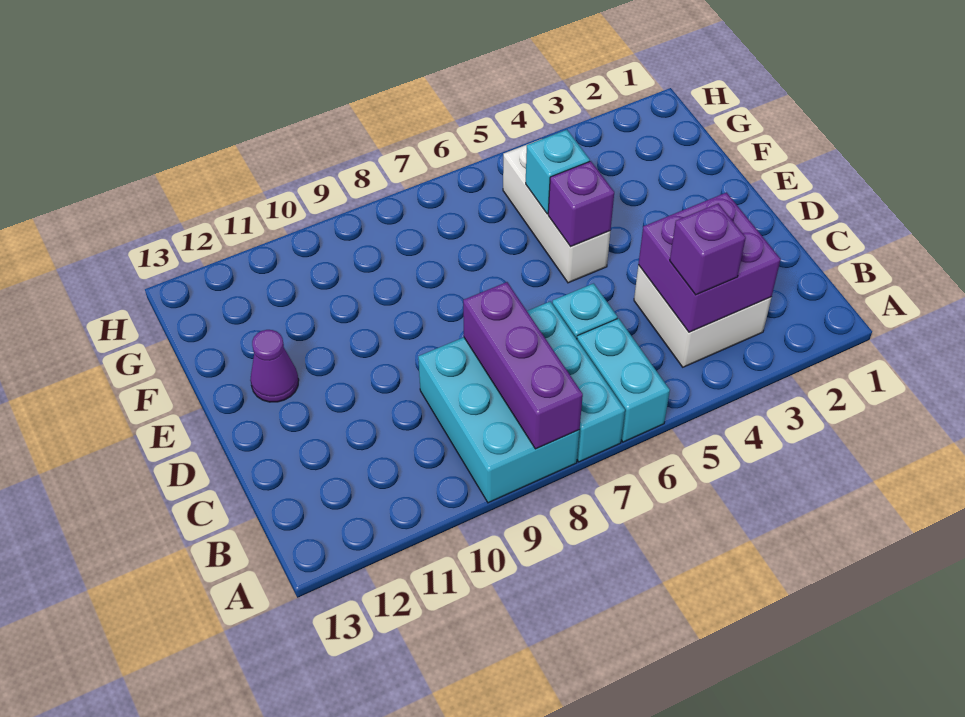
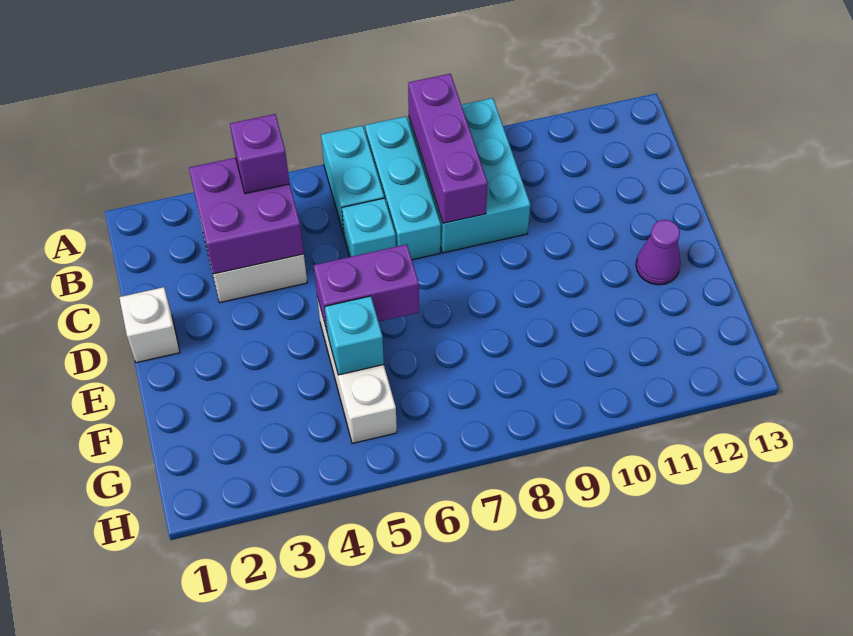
none -> white 1x1 brick [119,287,180,363]
purple 1x1 brick [548,161,614,247] -> purple 1x2 brick [314,244,419,331]

